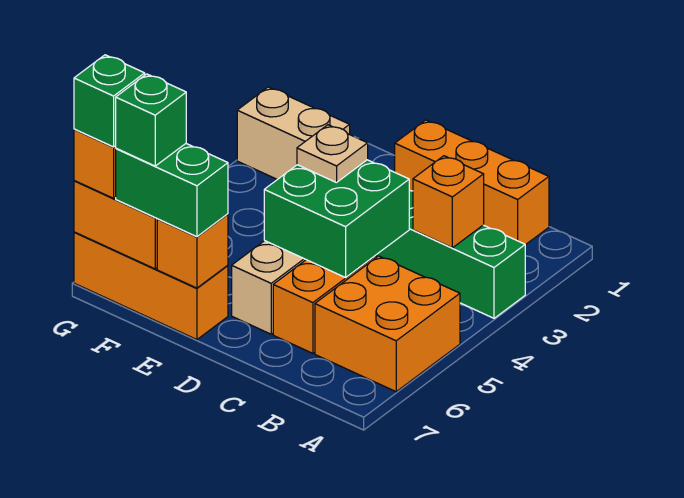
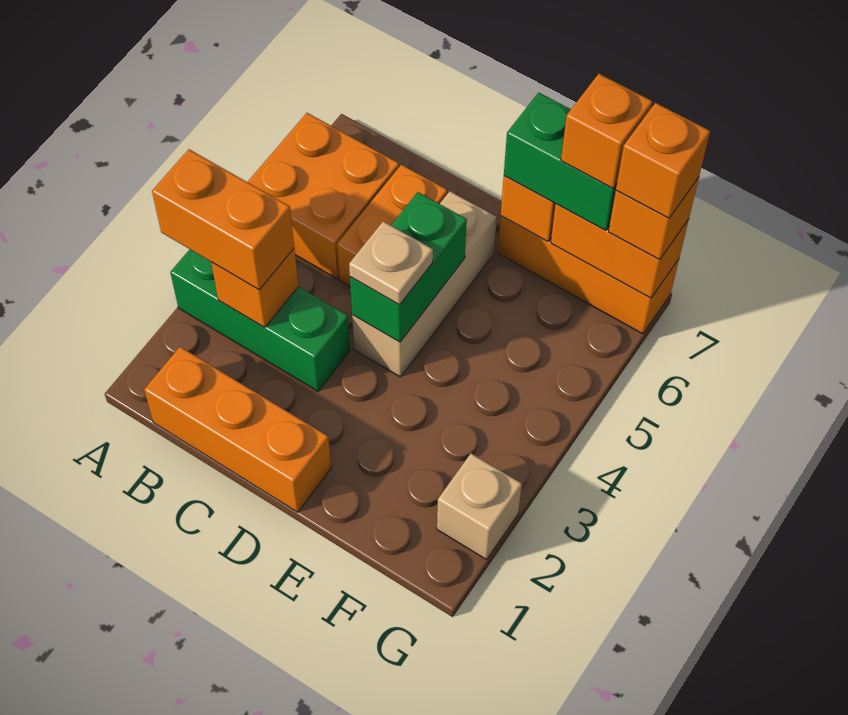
none -> orange 1x2 brick [152,149,294,290]
green 2x2 brick [264,160,409,278] -> green 1x2 brick [350,192,467,342]
tan 1x2 brick [237,87,350,180] -> tan 1x1 brick [437,454,522,559]
green 1x1 brick [116,74,186,166] -> orange 1x1 brick [561,74,653,188]
green 1x1 brick [74,55,145,147] -> orange 1x1 brick [616,103,710,218]

